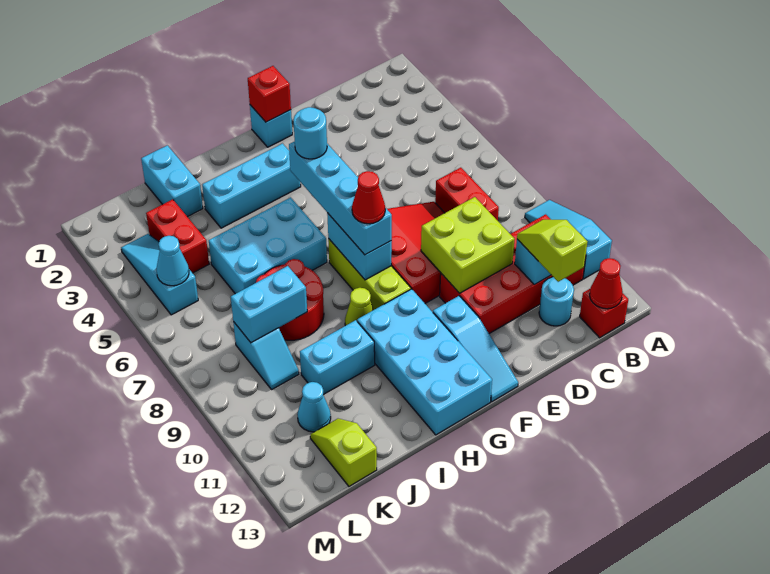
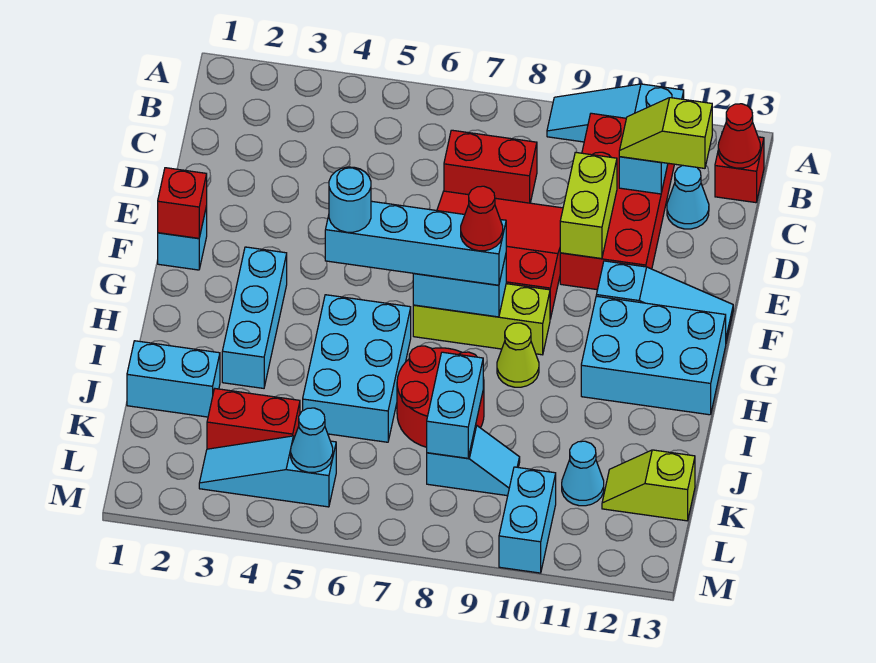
cyan 1x1 round brick [539,277,574,326] -> cyan 1x1 cone [667,165,709,229]
lime 2x2 brick [421,197,515,293] -> lime 1x2 brick [560,152,617,259]
cyan 2x4 brick [357,289,492,435] -> cyan 2x3 brick [581,296,726,415]
cyan 1x2 brick [300,320,375,394] -> cyan 1x2 brick moved to [499,467,556,573]

